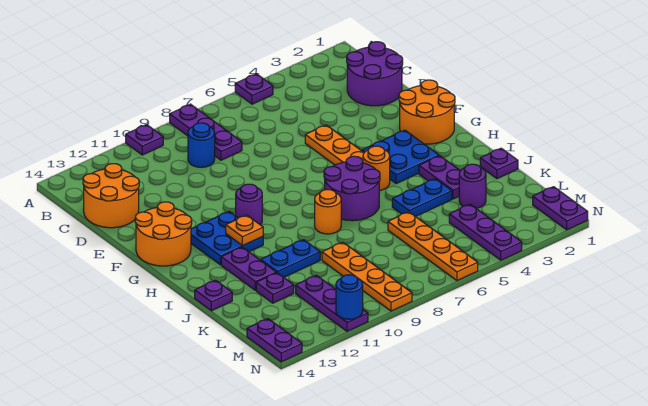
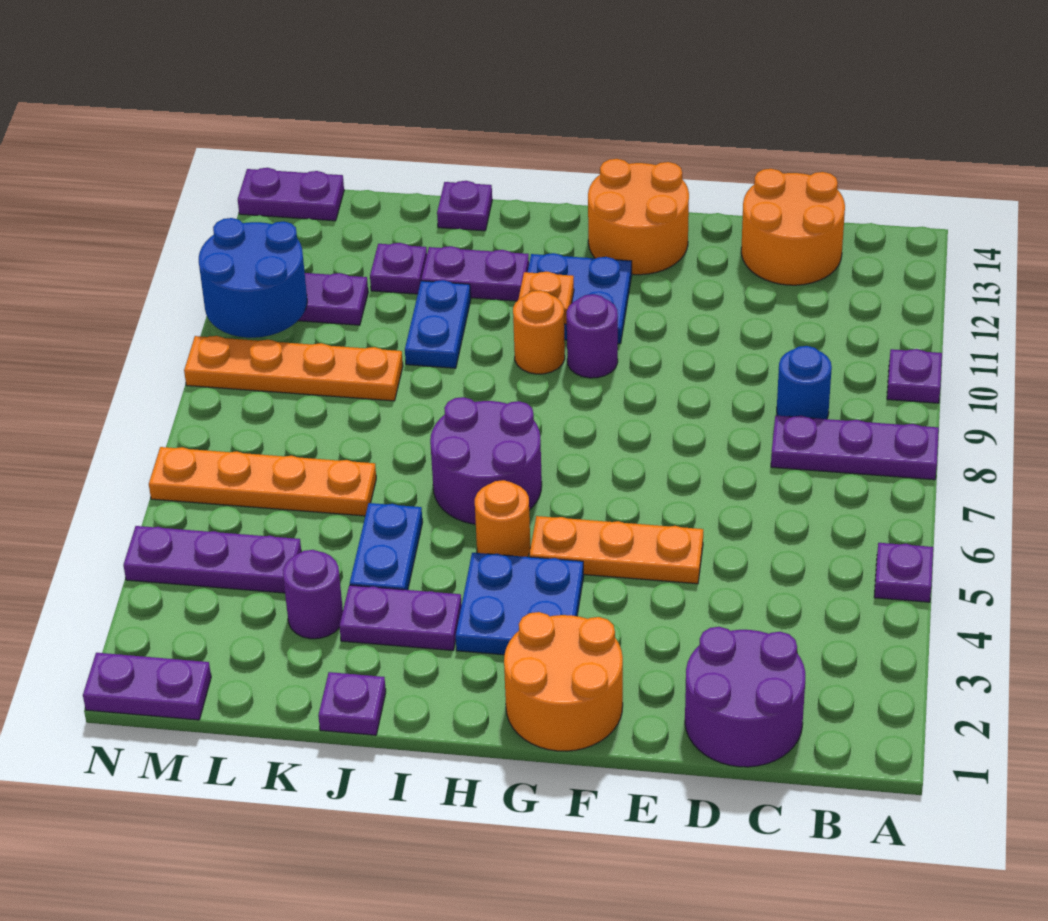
orange 1x1 round brick [315,190,341,234] -> orange 1x1 round brick moved to [513,291,565,374]
blue 1x1 round brick [336,275,363,319] -> blue 2x2 round brick [199,218,307,338]

